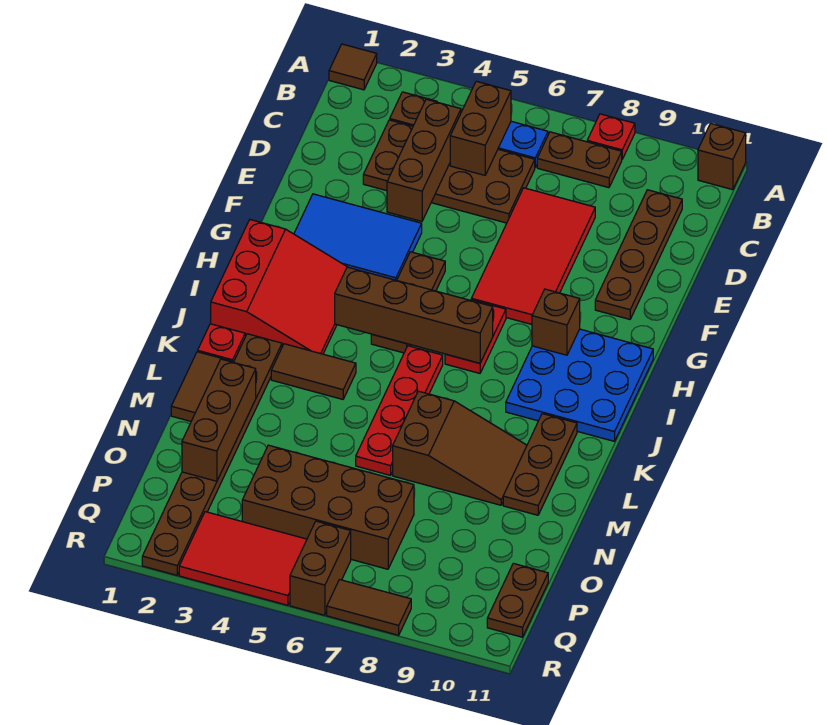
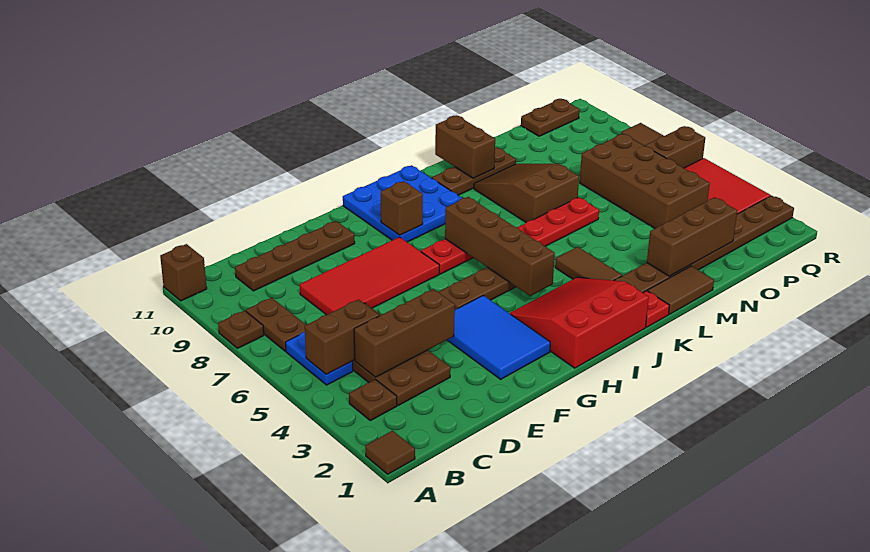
red 1x1 plate [587,114,635,159] -> brown 1x1 plate [218,311,264,348]
none -> brown 1x2 brick [435,116,495,178]

